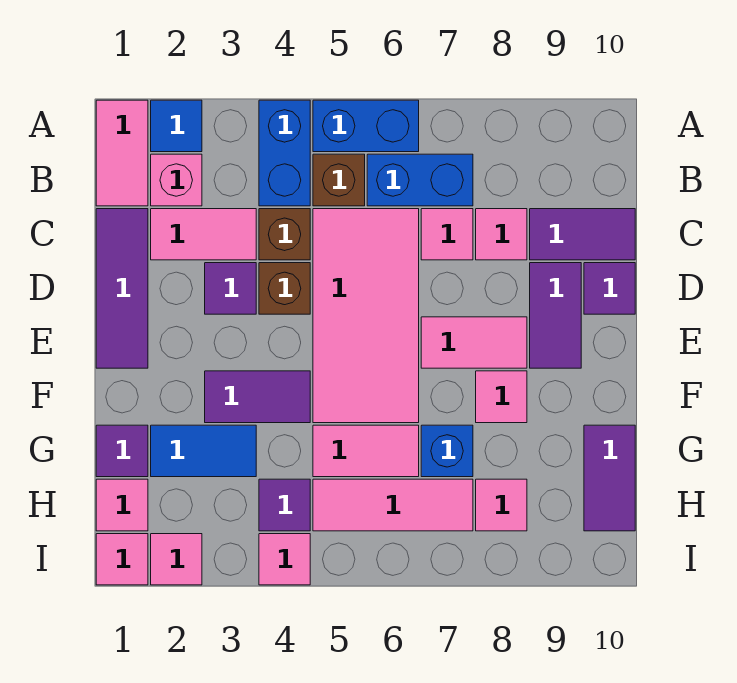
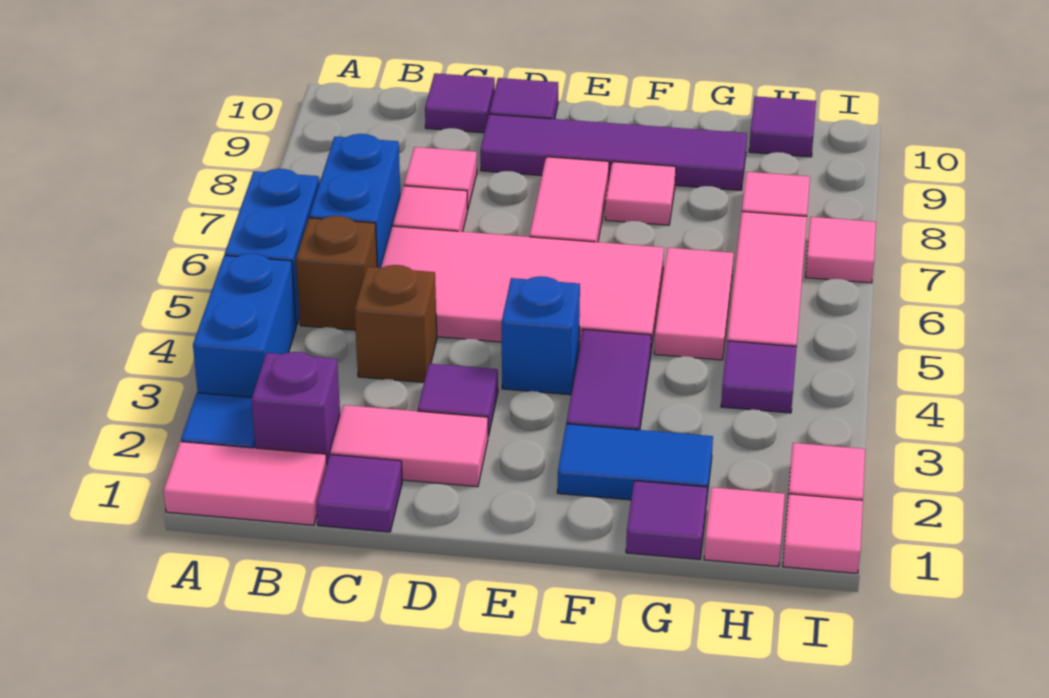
blue 1x2 brick [259,100,310,206] -> blue 1x2 brick turned to [193,254,296,397]
pink 1x1 brick [151,154,202,206] -> purple 1x1 brick [252,352,340,462]
purple 1x3 tile [96,209,148,368] -> purple 1x1 tile [316,455,402,532]
pink 1x2 tile [151,209,256,260] -> pink 1x2 tile turned to [330,405,488,487]
purple 1x2 tile [530,209,635,260] -> purple 1x1 tile [425,73,495,133]
brown 1x1 brick [259,263,310,314] -> none
purple 1x2 tile [530,263,581,368] -> purple 1x4 tile [480,114,747,190]
blue 1x2 tile [151,425,256,477] -> blue 1x2 tile turned to [557,424,713,505]
blue 1x1 brick [421,425,473,477] -> blue 1x1 brick moved to [502,276,580,395]
purple 1x2 tile [584,425,635,531] -> purple 1x1 tile [749,96,816,157]
pink 1x1 tile [259,534,310,585] -> pink 1x1 tile moved to [805,217,876,283]

